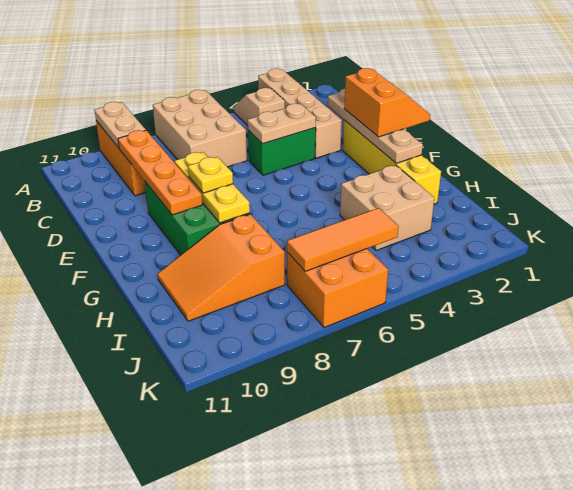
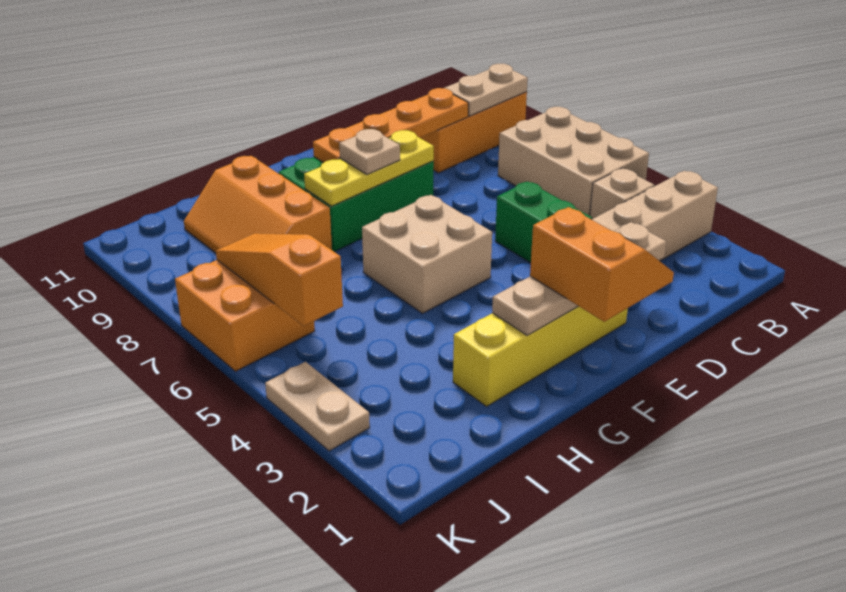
tan 2x3 brick [153,90,247,167] -> tan 2x3 brick turned to [498,107,649,216]
tan 1x2 plate [248,104,316,144] -> tan 1x2 plate moved to [265,362,370,451]
orange 2x2 slope [344,68,430,137] -> orange 2x2 slope turned to [530,207,674,322]
yellow 1x1 plate [188,157,233,193] -> tan 1x1 plate [339,129,400,174]
tan 2x2 brick [340,165,434,251] -> tan 2x2 brick moved to [362,195,492,313]
orange 2x3 slope [158,214,285,321] -> orange 2x3 slope turned to [184,156,332,253]
orange 1x3 tile [287,208,399,271] -> orange 1x3 slope [216,233,343,326]

